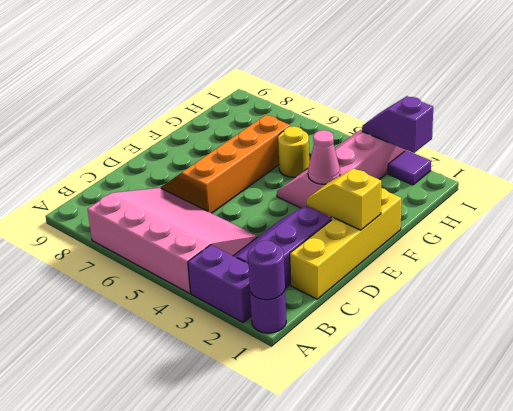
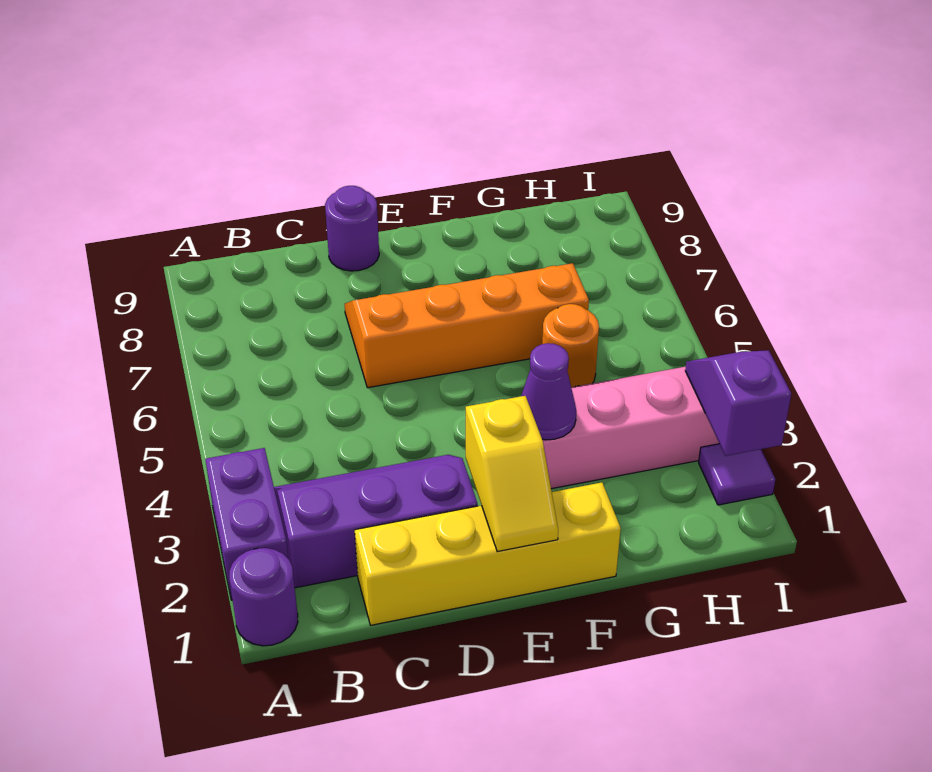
purple 1x1 round brick [248,240,285,300] -> purple 1x1 round brick moved to [325,186,379,271]
pink 3x4 slope [87,188,257,293] -> none
yellow 1x2 slope [307,168,381,230] -> yellow 1x2 slope turned to [466,396,558,552]
pink 1x1 cone [308,130,340,184] -> purple 1x1 cone [521,343,577,440]
yellow 1x1 round brick [278,126,309,177] -> orange 1x1 round brick [542,304,599,387]

